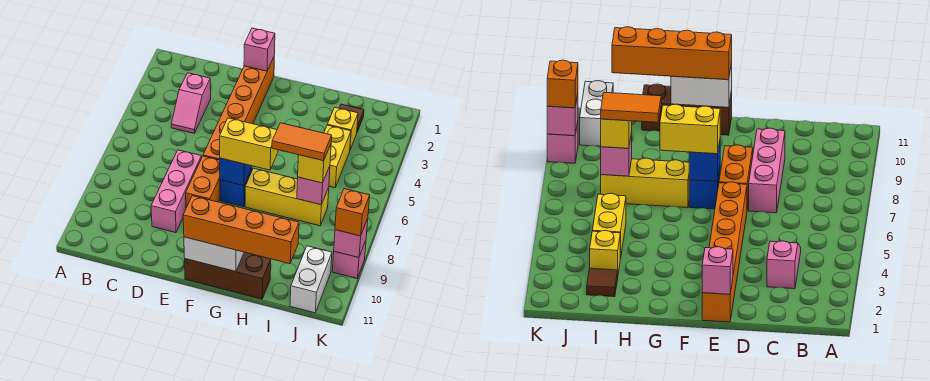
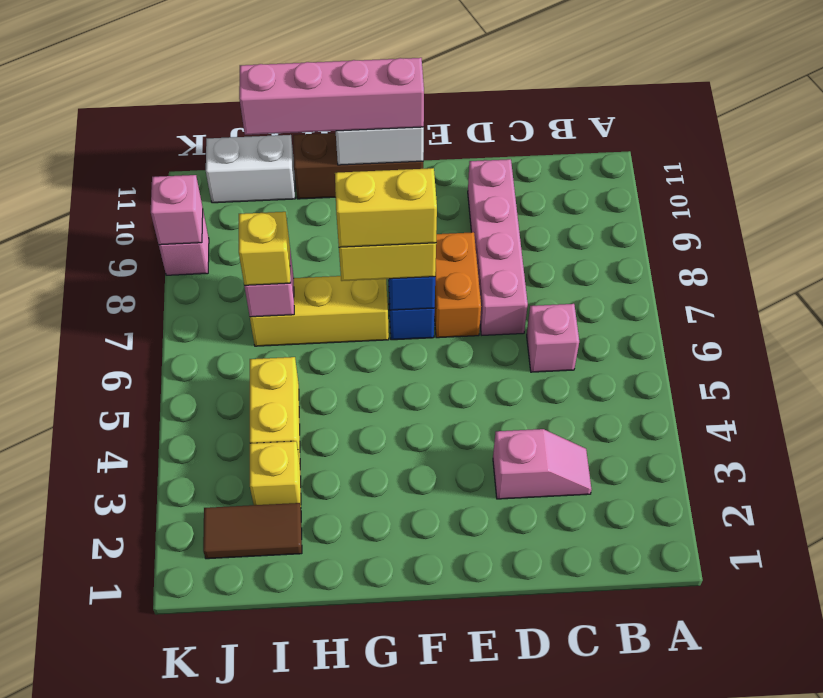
pink 1x2 slope [171,73,211,133] -> pink 1x2 slope turned to [493,429,592,499]
pink 1x3 brick [151,150,202,233] -> pink 1x4 brick [468,159,528,335]
orange 1x6 brick [203,57,274,160] -> none
pink 1x1 brick [244,28,275,71] -> pink 1x1 brick moved to [527,304,579,372]
none -> yellow 1x2 brick [335,168,437,247]
orange 1x4 brick [183,196,299,264] -> pink 1x4 brick [239,58,424,135]
orange 1x2 tile [272,123,332,161] -> none
brown 1x1 tile [339,104,364,132] -> brown 1x2 tile [203,503,302,559]
white 1x2 brick [290,246,332,313] -> white 1x2 brick turned to [206,135,295,203]
orange 1x1 brick [335,189,370,236] -> none

